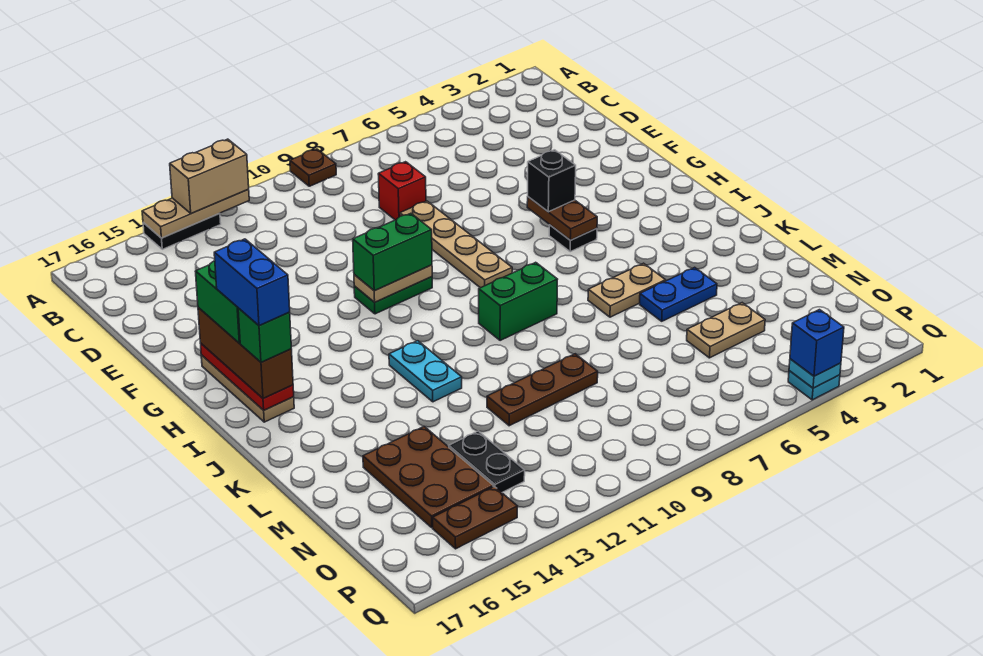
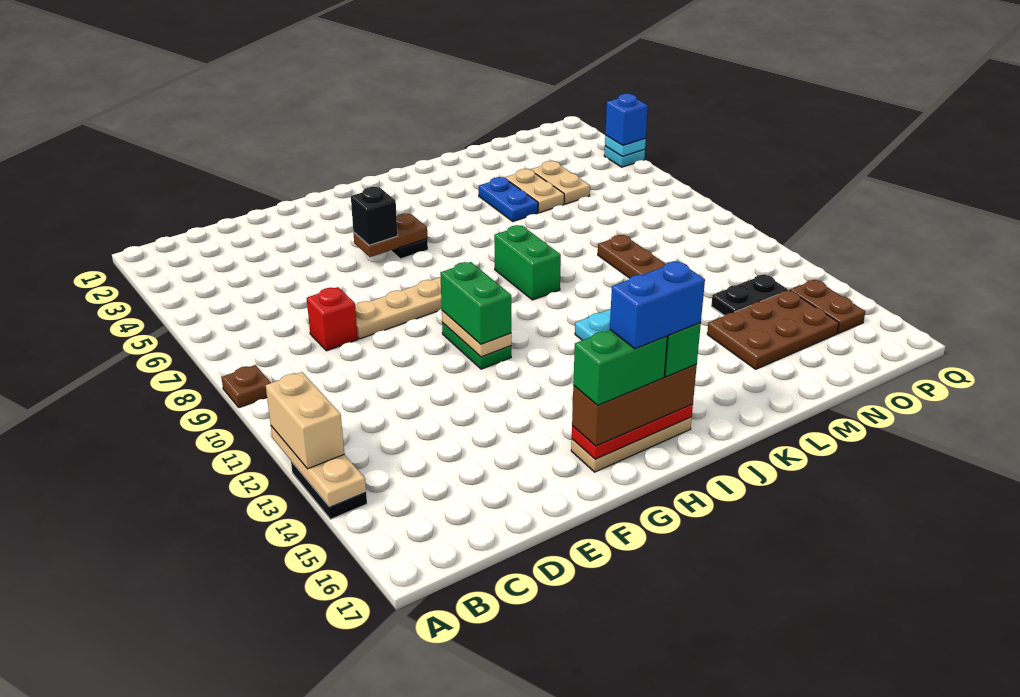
tan 1x2 plate [588,263,666,317] -> tan 1x2 plate moved to [505,169,564,213]

